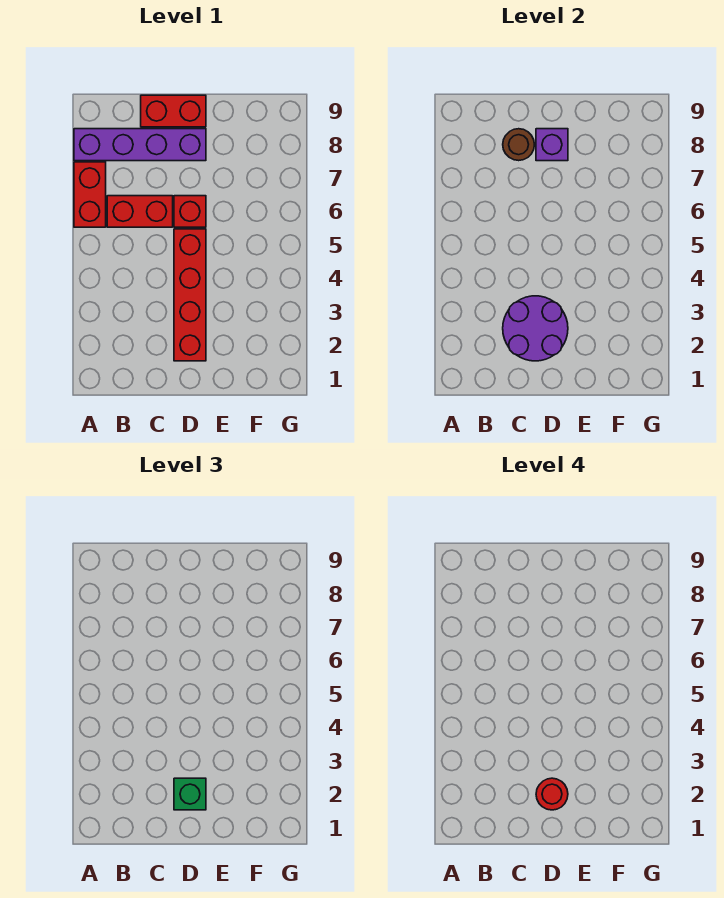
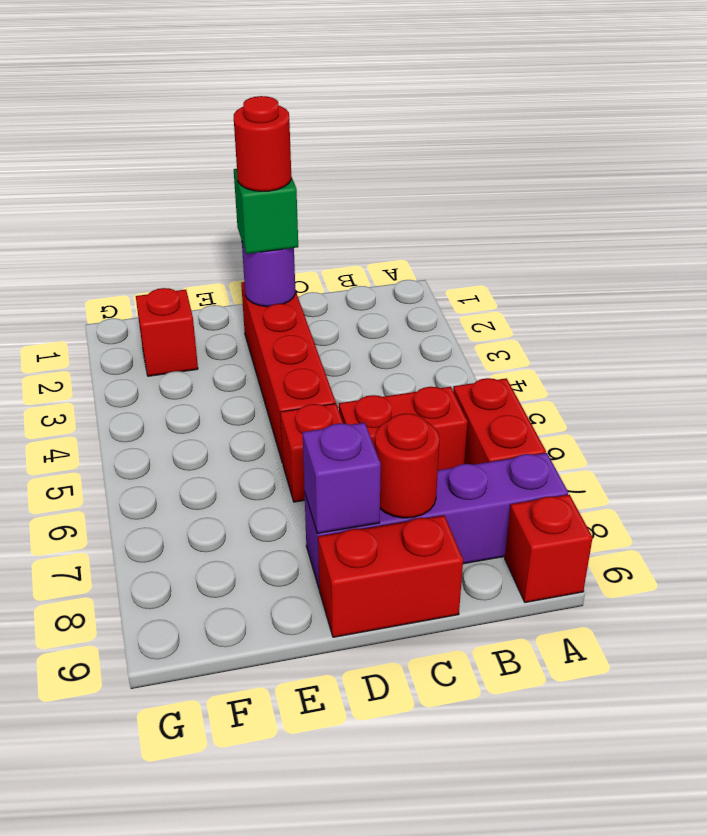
none -> red 1x1 brick [505,495,593,603]
purple 2x2 round brick [503,296,568,361] -> purple 1x1 round brick [242,243,295,307]
brown 1x1 round brick [503,129,534,161] -> red 1x1 round brick [375,413,440,518]
none -> red 1x1 brick [136,288,198,376]

